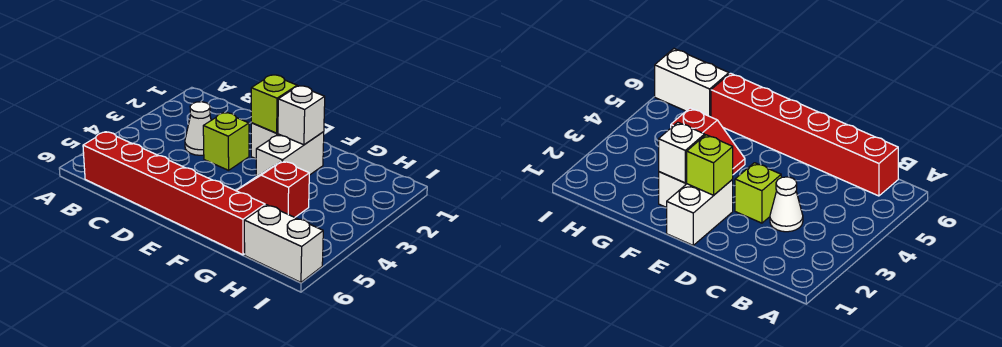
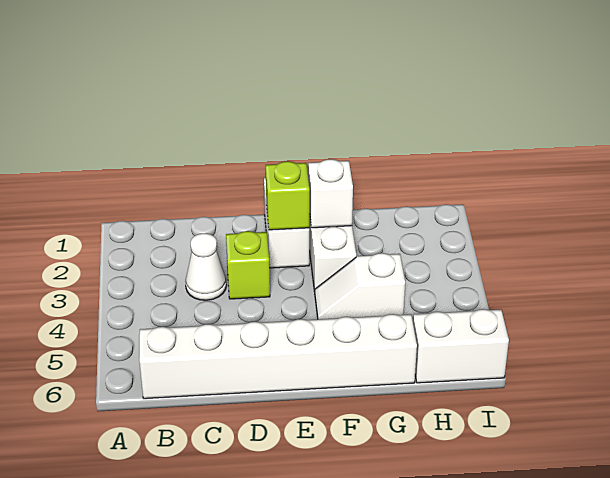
red 1x6 brick [83,132,265,255] -> white 1x6 brick [139,314,417,399]
red 1x2 slope [236,161,309,217] -> white 1x2 slope [315,253,405,319]

